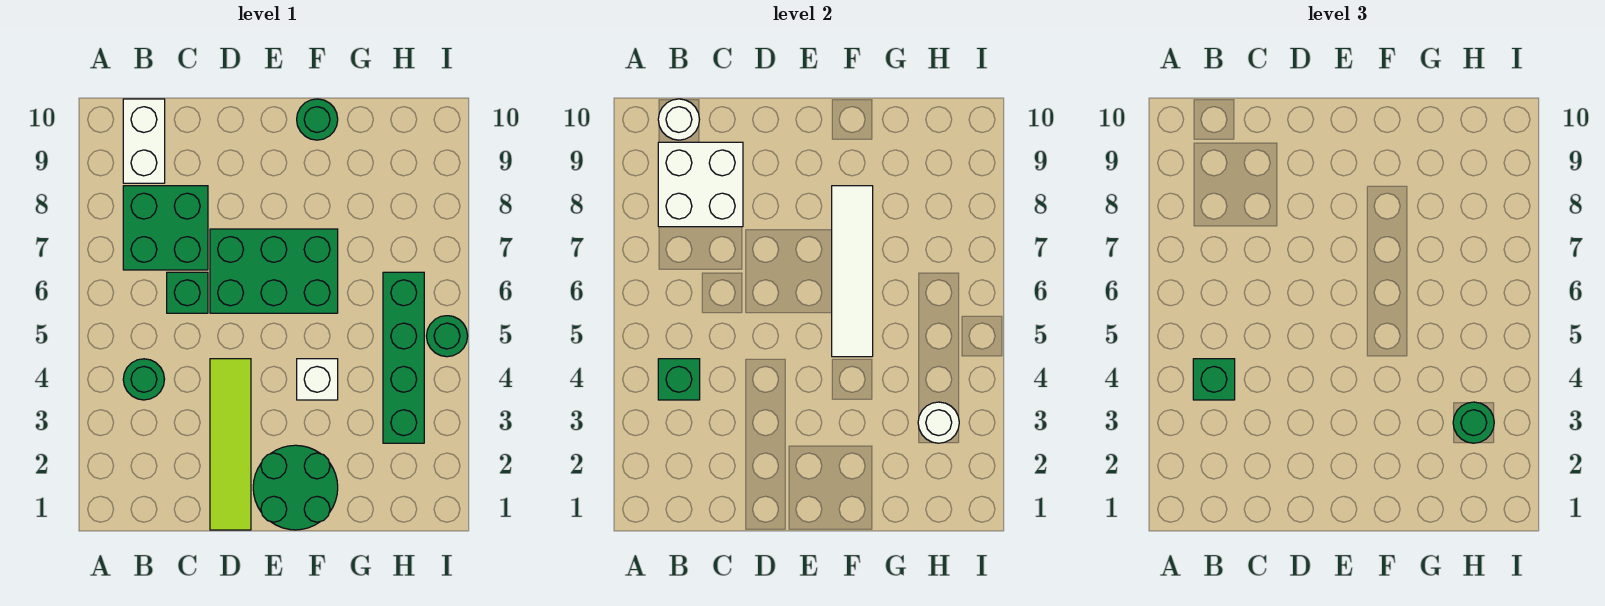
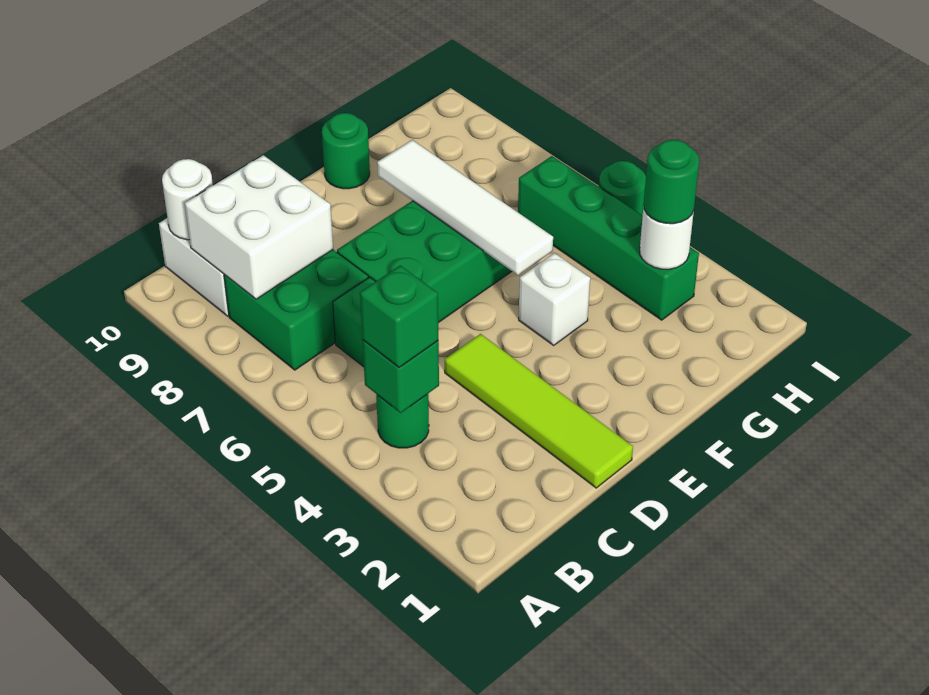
green 2x2 round brick [253,445,338,530] -> none

